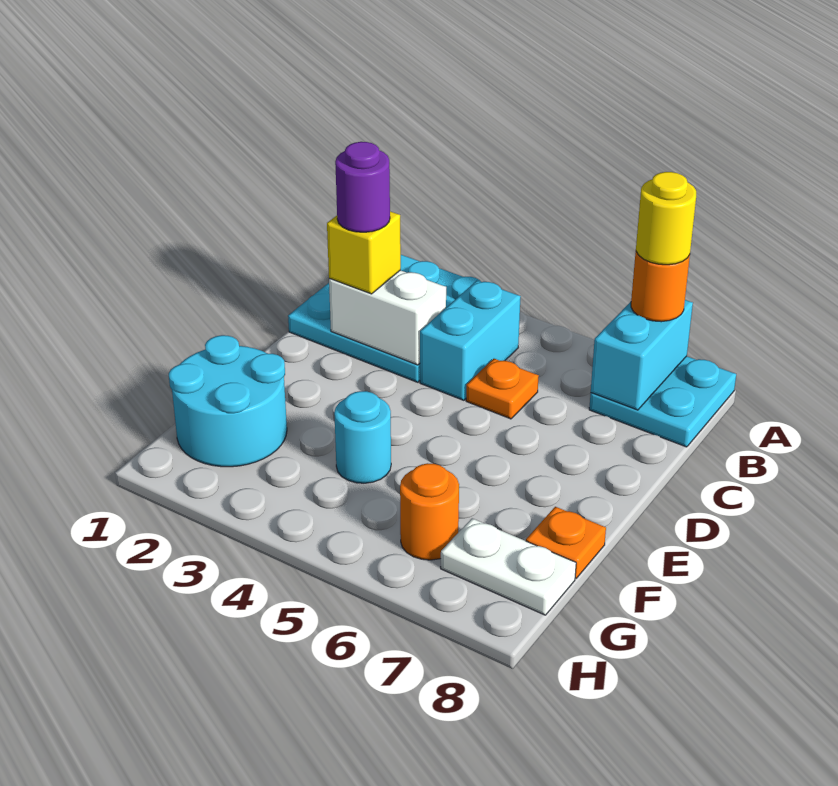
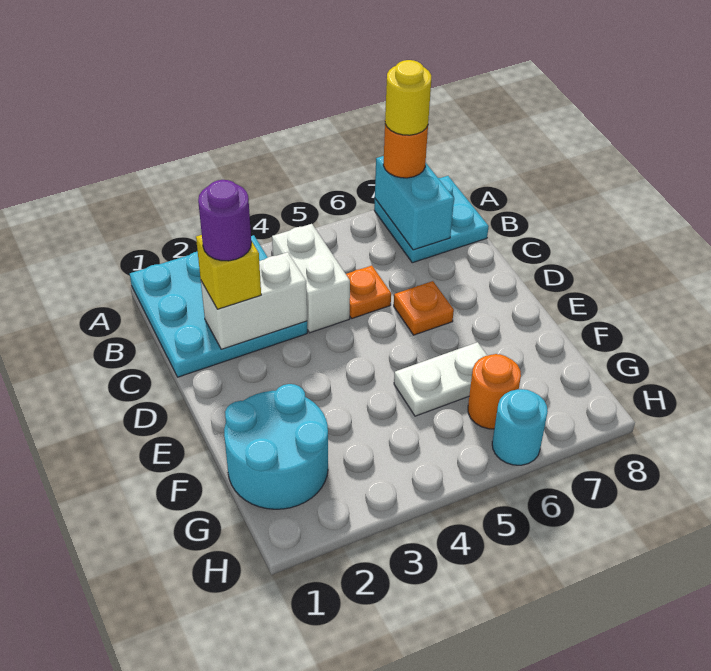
cyan 1x2 brick [420,281,521,400] -> white 1x2 brick [272,224,350,333]
cyan 1x1 round brick [334,391,391,483] -> cyan 1x1 round brick moved to [492,389,548,465]
orange 1x1 plate [526,507,606,578] -> orange 1x1 plate moved to [394,281,454,335]
white 1x2 plate [441,518,576,615] -> white 1x2 plate moved to [394,342,487,416]

